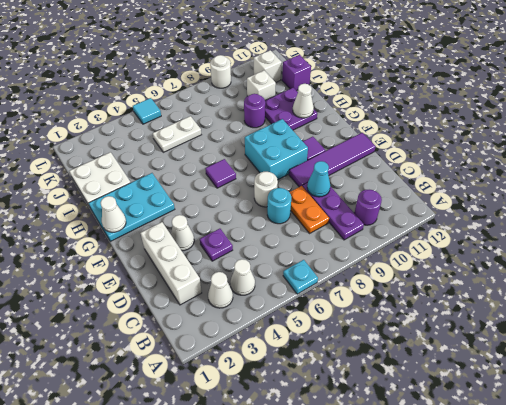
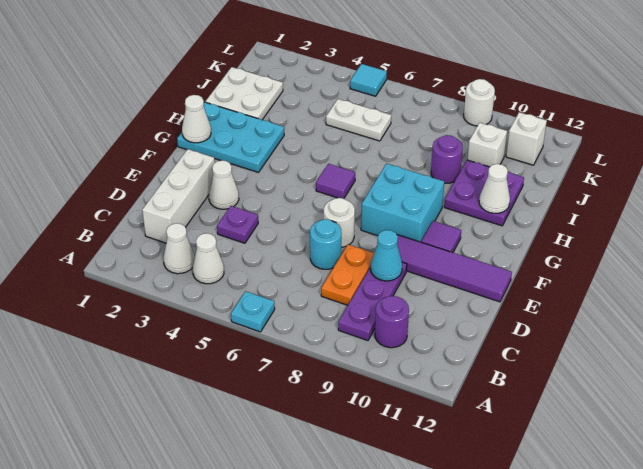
purple 1x1 brick [282,55,311,91] -> none

